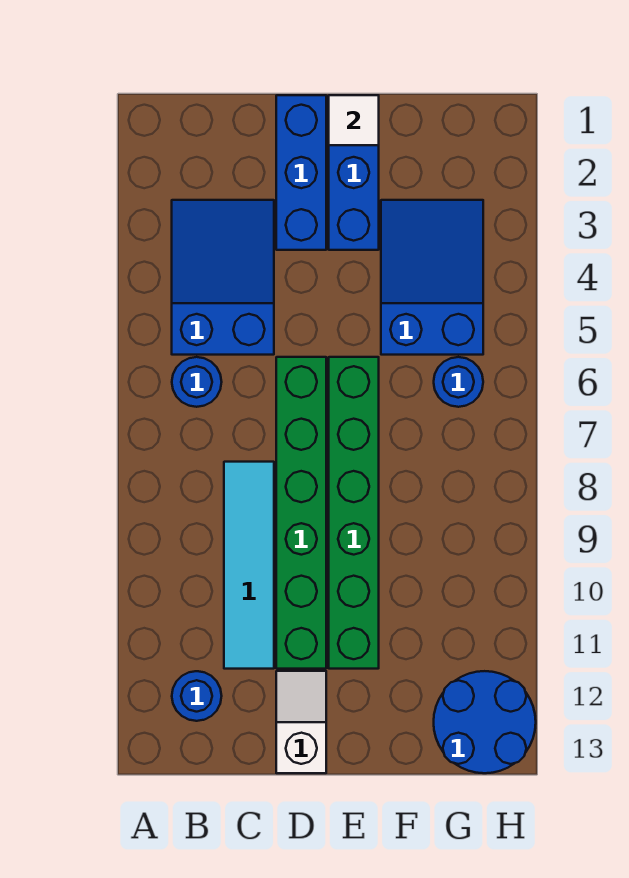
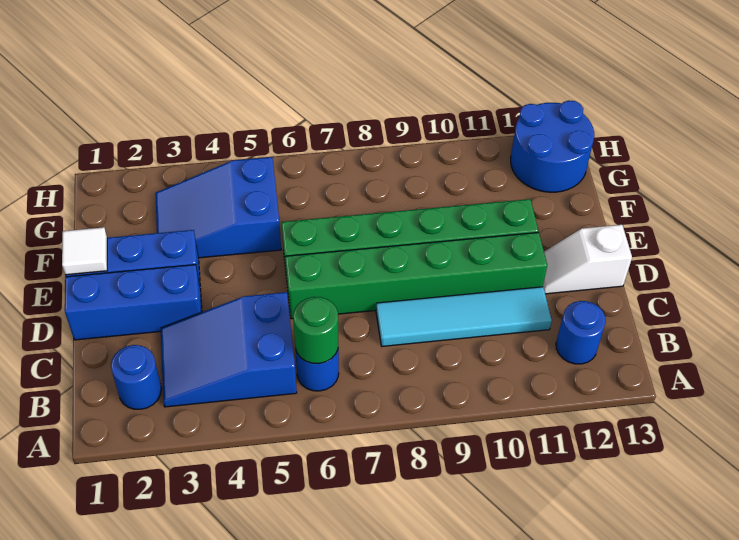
none -> green 1x1 round brick [293,297,338,364]
blue 1x1 round brick [434,357,483,407] -> blue 1x1 round brick moved to [111,345,162,409]

